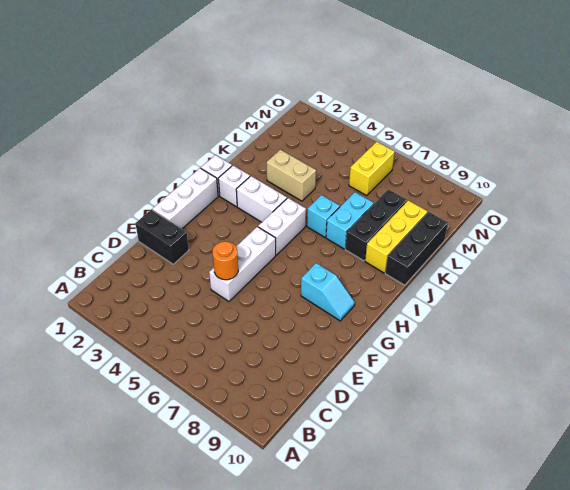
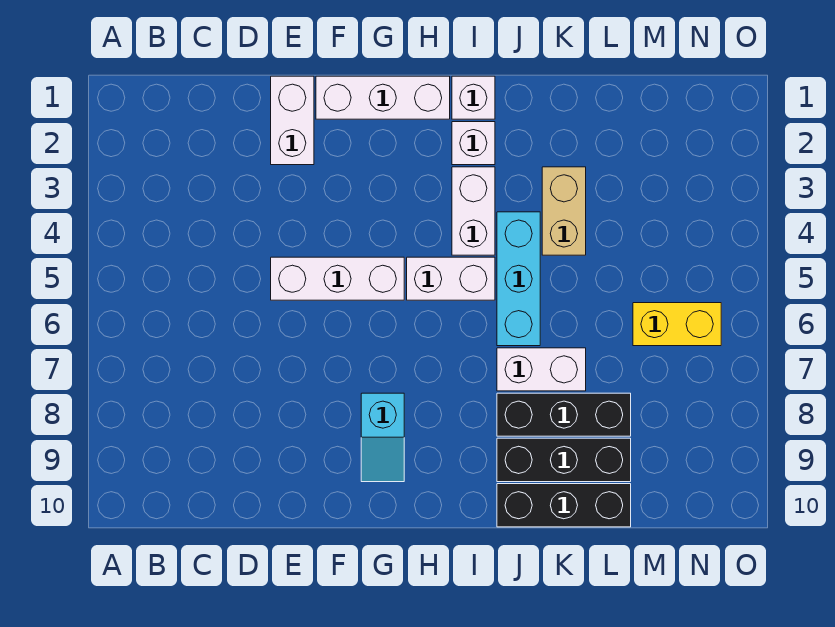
black 1x2 brick [135,210,189,264] -> white 1x2 brick [271,76,314,165]
orange 1x1 round brick [212,241,238,280] -> none
cyan 1x1 brick [307,195,340,237] -> cyan 1x3 brick [497,212,540,346]
cyan 1x2 brick [326,192,374,249] -> white 1x2 brick [497,348,586,391]
yellow 1x3 brick [365,200,427,273] -> black 1x3 brick [497,438,631,482]

